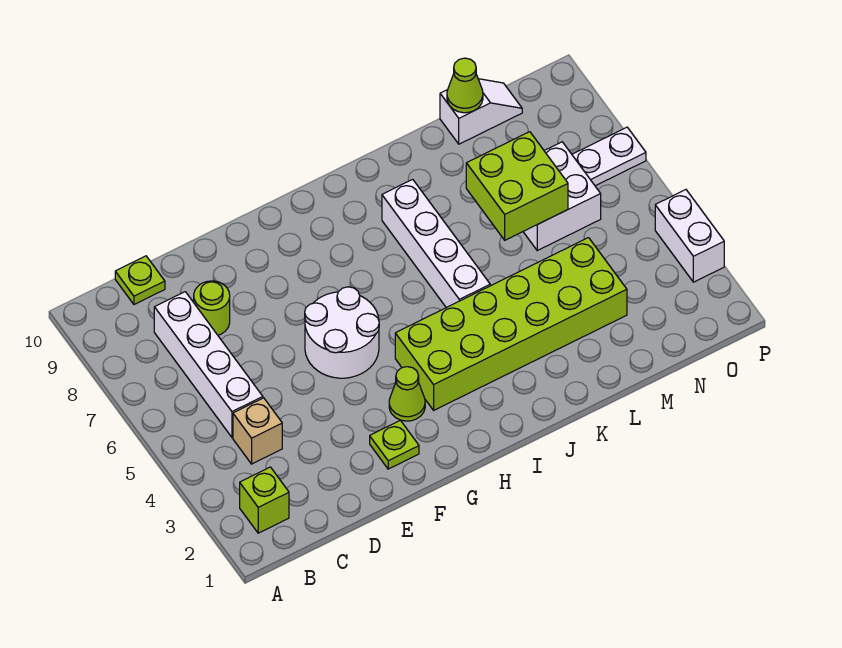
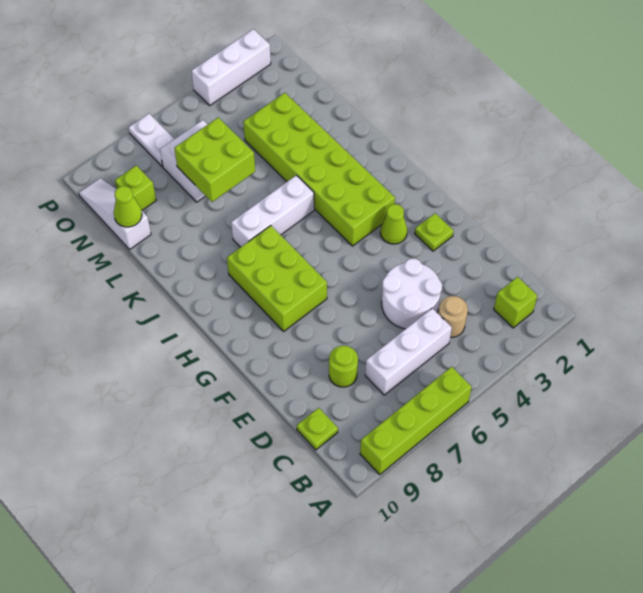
none -> lime 1x4 brick [360,367,472,474]
tan 1x1 brick [233,398,282,464] -> tan 1x1 round brick [438,296,468,337]
white 1x4 brick [154,292,263,437] -> white 1x3 brick [365,308,452,395]
white 2x2 round brick [305,287,379,378] -> white 2x2 round brick moved to [382,258,442,329]
none -> lime 2x3 brick [227,226,327,331]
white 1x4 brick [382,179,490,308] -> white 1x3 brick [231,175,314,247]
white 1x2 slope [440,79,522,144] -> white 1x3 slope [79,178,151,249]
none -> lime 1x1 brick [115,165,156,210]
white 1x2 brick [655,190,724,282] -> white 1x3 brick [191,29,271,105]

